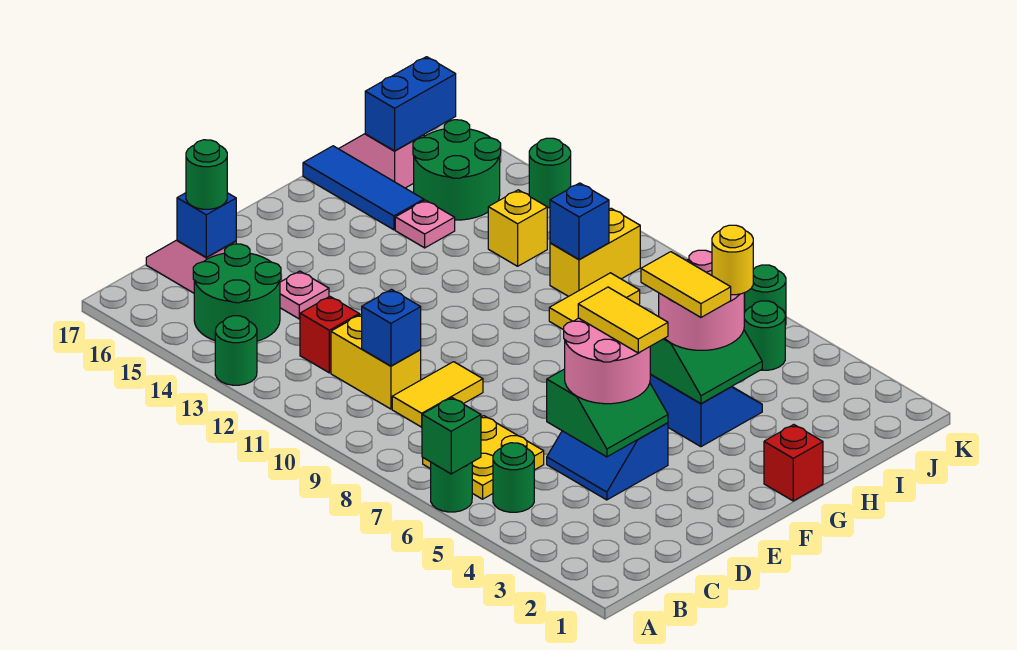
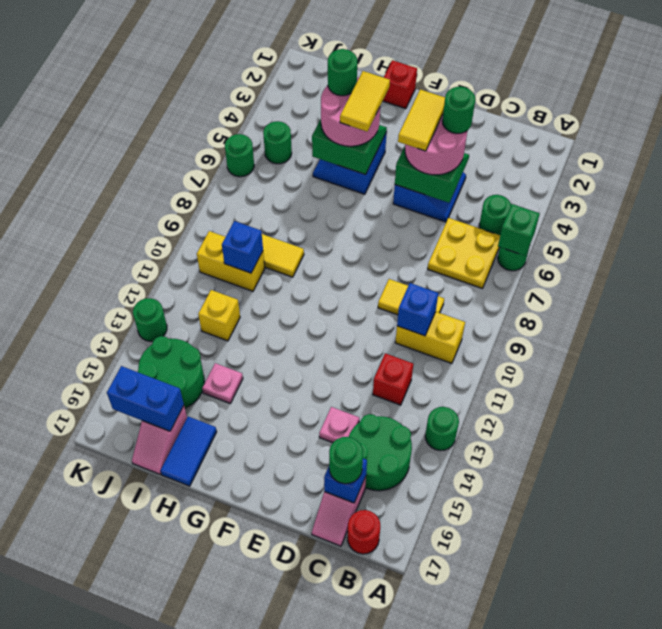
none -> red 1x1 round brick [347,510,380,554]
yellow 1x2 brick [331,314,421,409] -> yellow 1x2 brick turned to [395,312,465,363]
none -> green 1x1 round brick [442,87,475,134]
yellow 1x1 round brick [712,225,753,295] -> green 1x1 round brick [328,49,357,96]
blue 1x3 tile [303,146,424,230] -> blue 1x2 tile [161,417,217,486]

